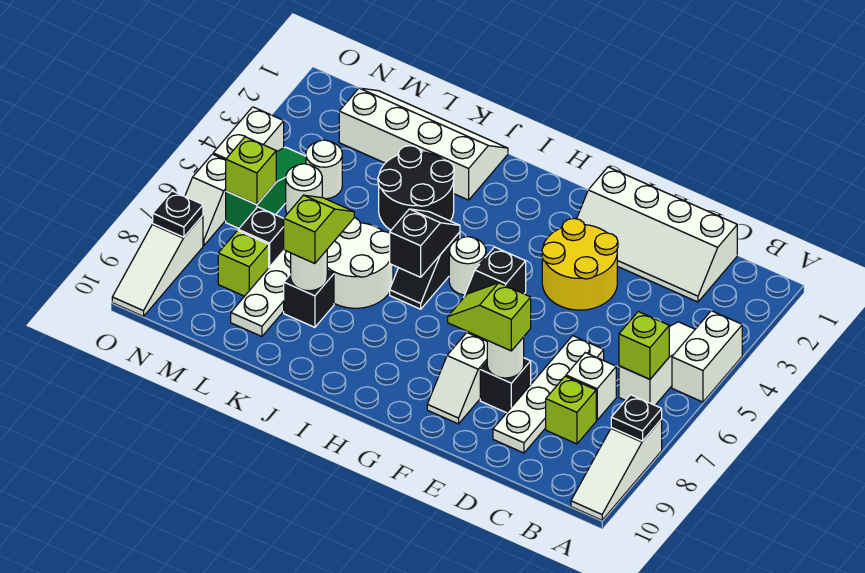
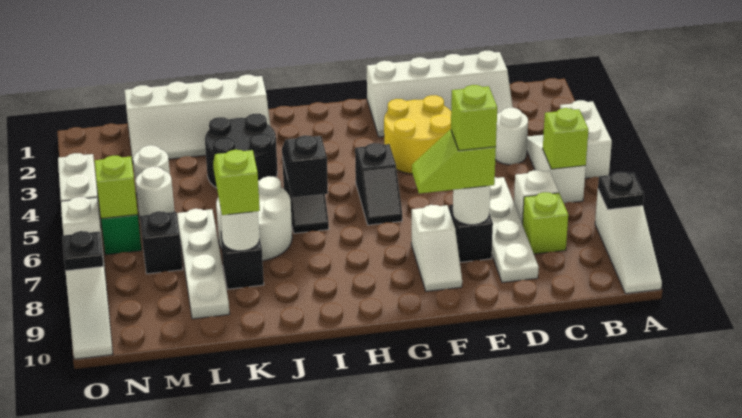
white 1x1 round brick [449,237,486,295] -> white 1x1 round brick moved to [495,108,528,165]
white 2x4 slope [339,88,508,200] -> white 2x4 slope turned to [125,75,270,161]
lime 1x1 brick [218,231,269,296] -> lime 1x1 brick moved to [451,85,497,151]

